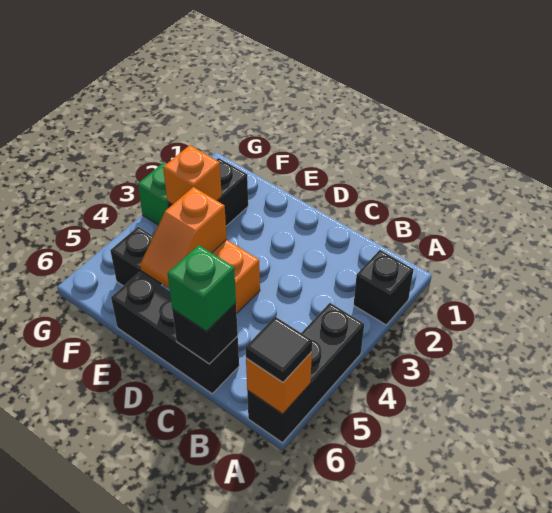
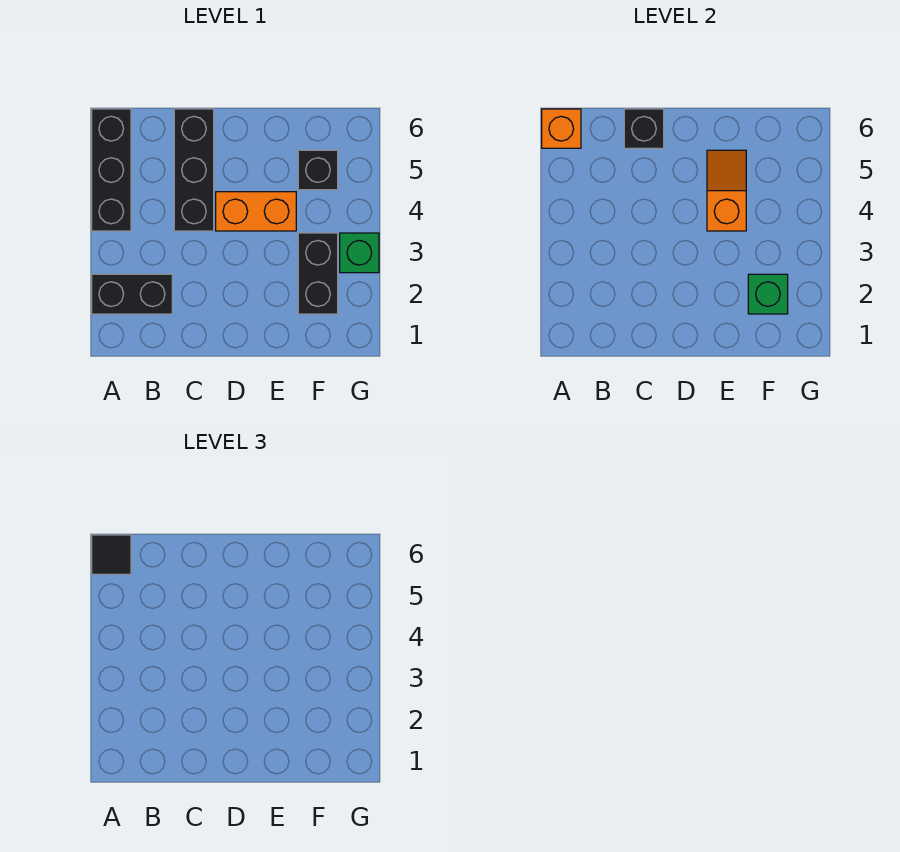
black 1x1 brick [354,250,414,325] -> black 1x2 brick [92,274,172,314]
black 1x3 brick [111,272,239,394] -> black 1x3 brick turned to [174,109,214,231]
green 1x1 brick [167,245,236,332] -> green 1x1 brick moved to [748,274,788,314]
orange 1x1 brick [163,145,222,204] -> none

